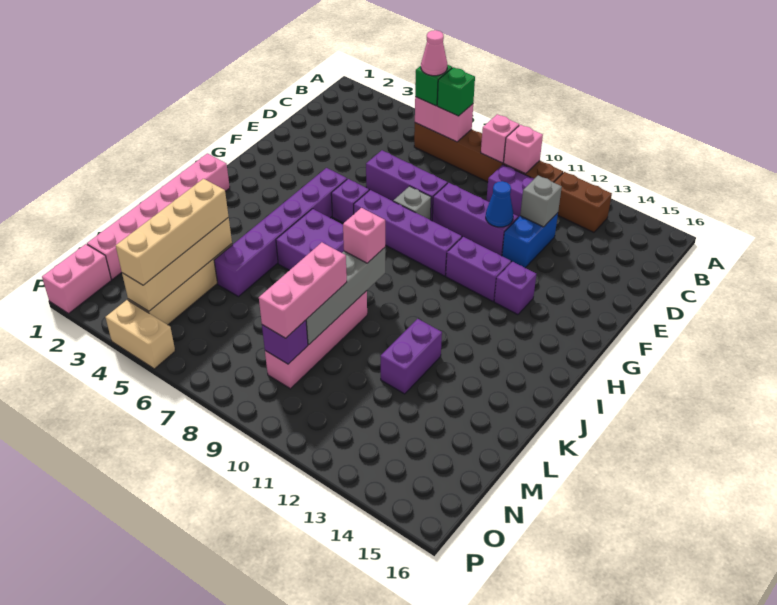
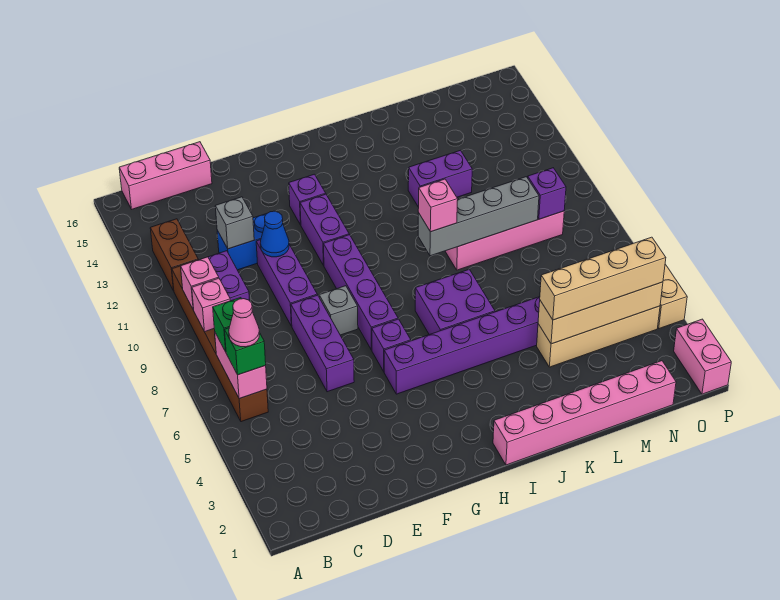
pink 1x3 brick [259,242,347,338] -> pink 1x3 brick moved to [119,142,212,209]
pink 1x2 brick [42,244,111,313] -> pink 1x2 brick turned to [674,319,731,394]

